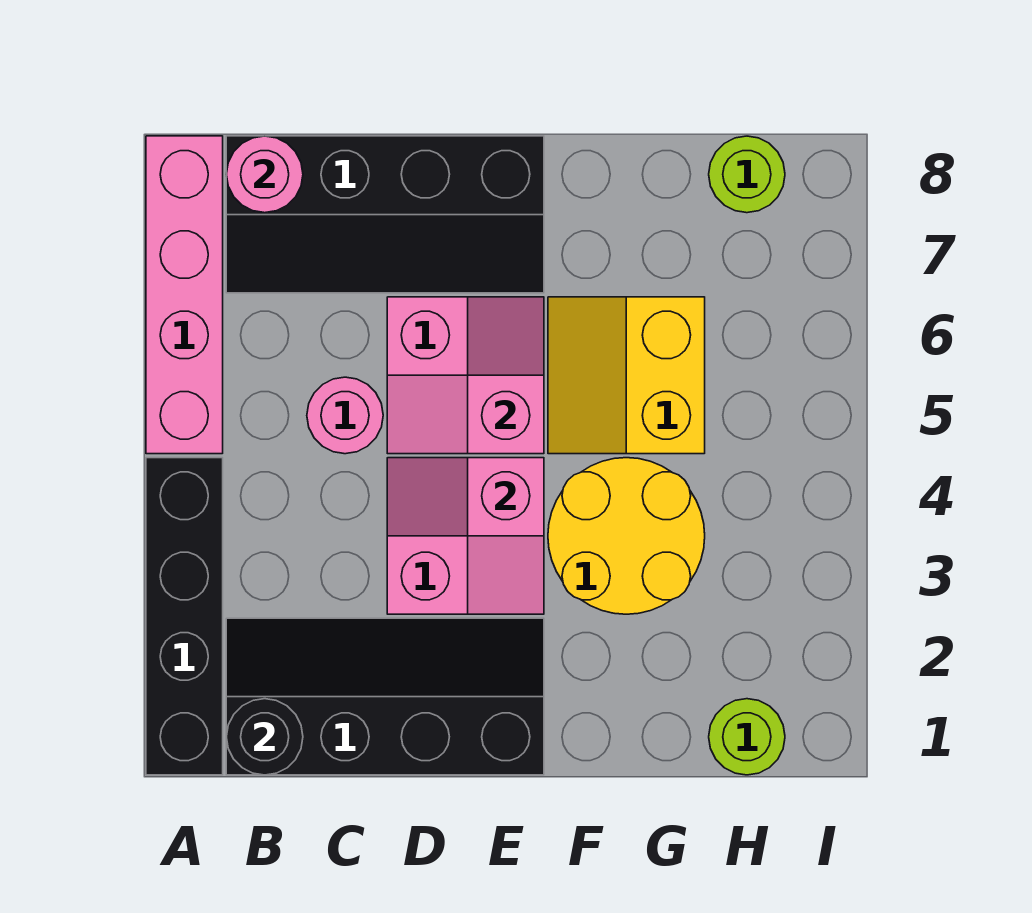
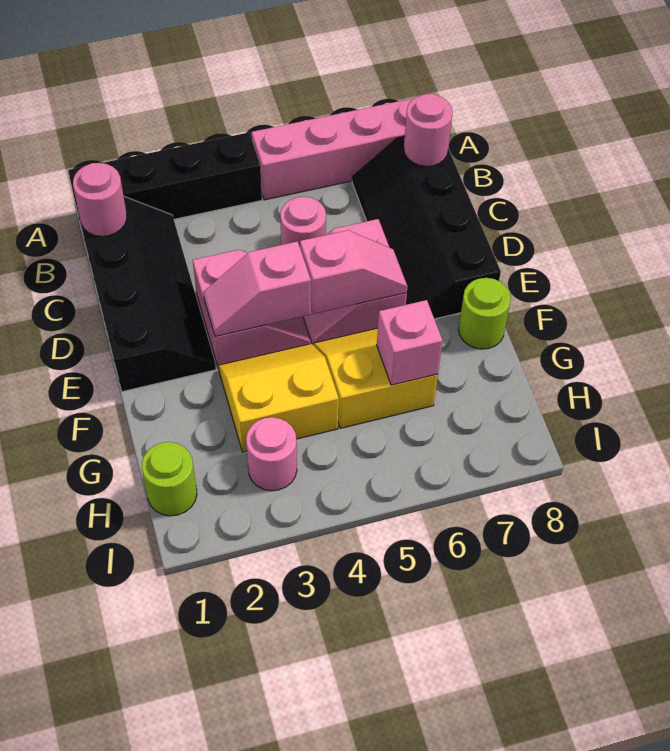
black 1x1 round brick [226,699,303,775] -> pink 1x1 round brick [73,163,127,236]
yellow 2x2 round brick [548,458,705,614] -> yellow 2x2 slope [218,344,339,452]
none -> pink 1x1 brick [377,300,443,385]
none -> pink 1x1 round brick [246,417,297,491]
lime 1x1 round brick [709,136,785,213] -> lime 1x1 round brick moved to [459,278,511,349]

